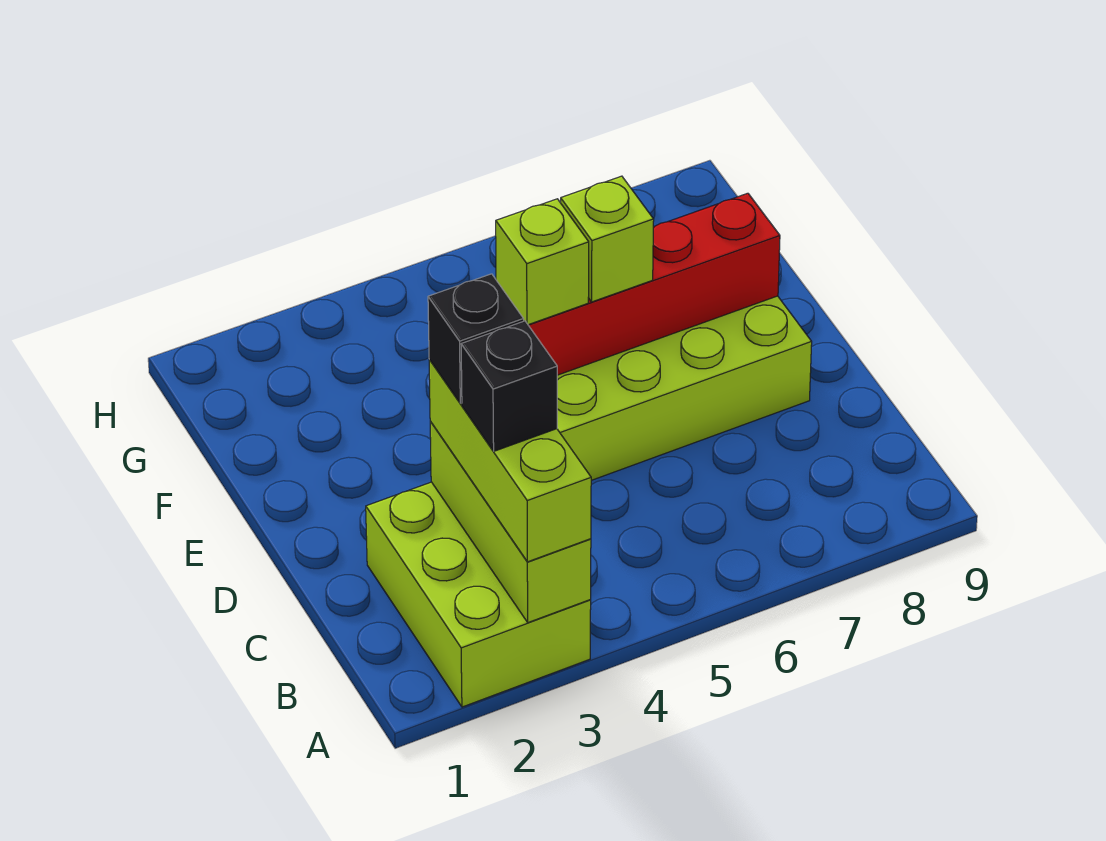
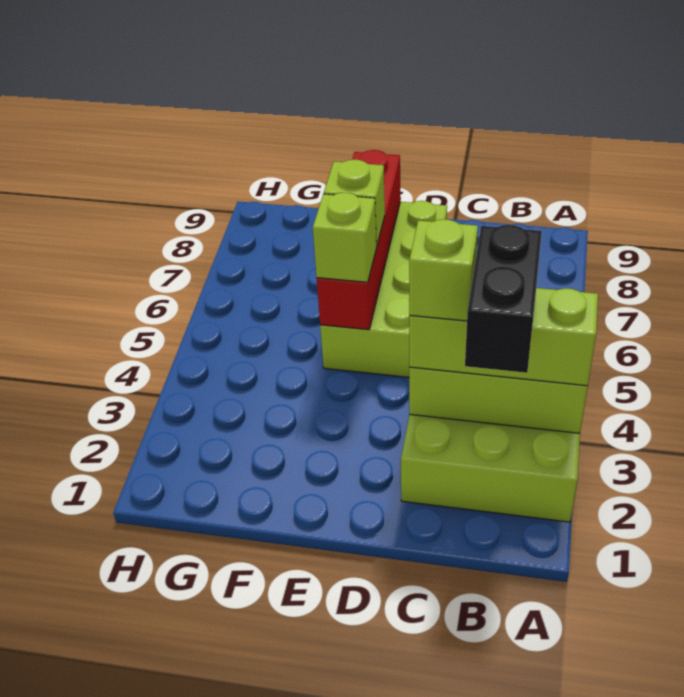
black 1x1 brick [461,321,557,451] -> black 1x2 brick [465,225,542,373]
black 1x1 brick [428,274,524,404] -> lime 1x1 brick [409,219,478,321]

